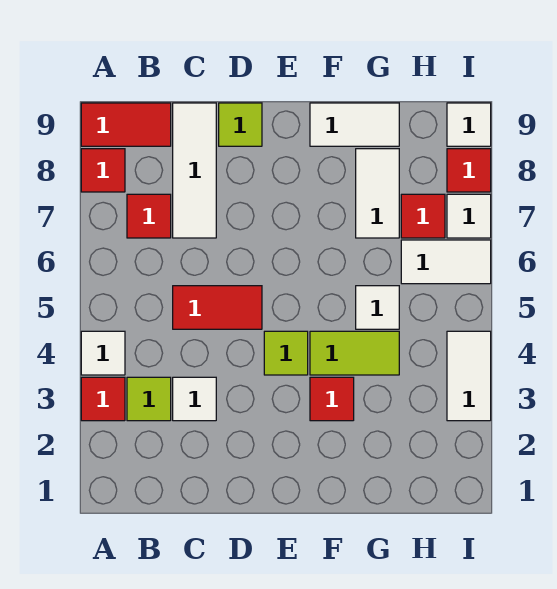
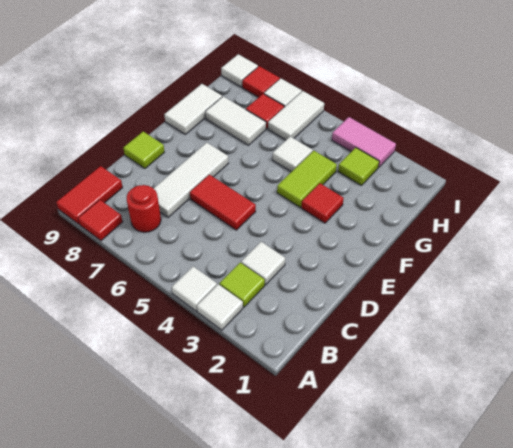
red 1x1 tile [81,377,125,421] -> white 1x1 tile [197,284,243,330]
red 1x1 tile [127,194,171,238] -> red 1x1 round brick [127,185,161,232]
red 1x2 tile [173,286,262,329] -> red 1x2 tile turned to [190,175,256,230]
white 1x3 tile [173,103,216,238] -> white 1x3 tile turned to [153,143,229,217]
lime 1x1 tile [264,331,308,375] -> lime 1x1 tile moved to [338,148,379,185]
white 1x2 tile [447,331,491,421] -> pink 1x2 tile [332,117,396,168]

